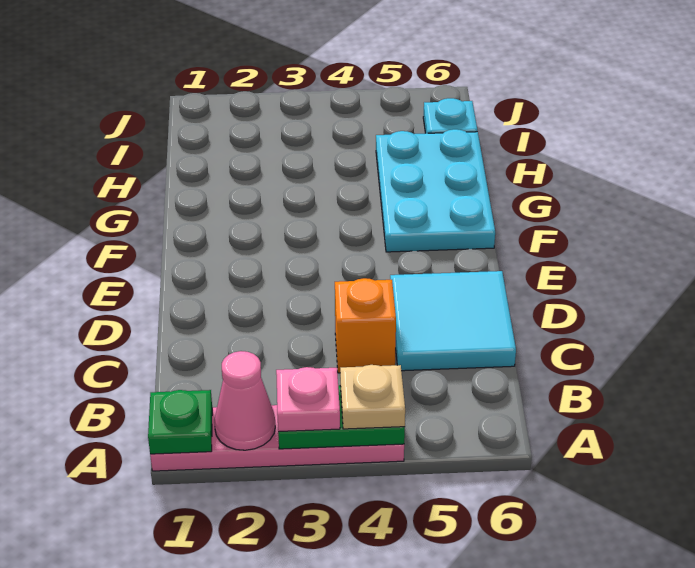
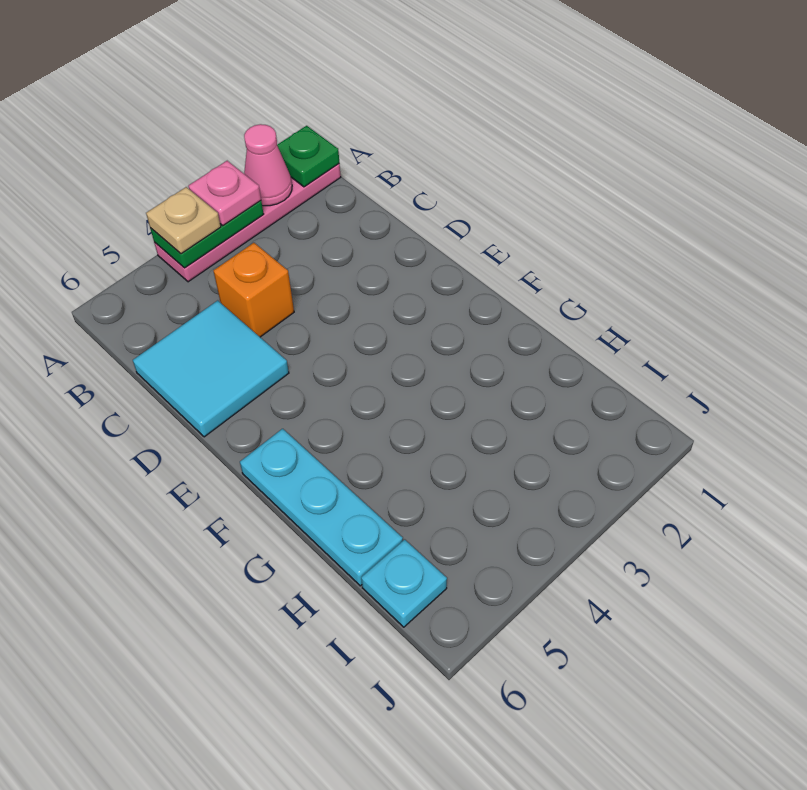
cyan 2x3 plate [376,129,495,252] -> cyan 1x3 plate [240,429,403,586]

